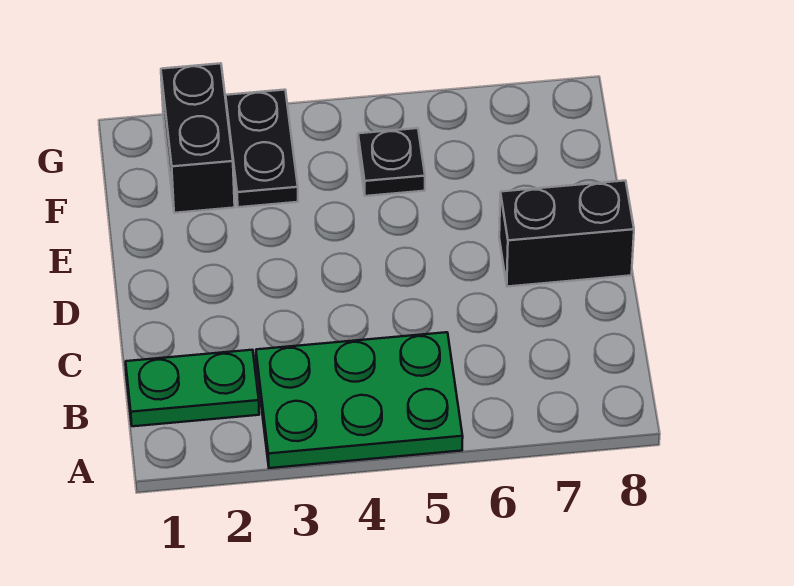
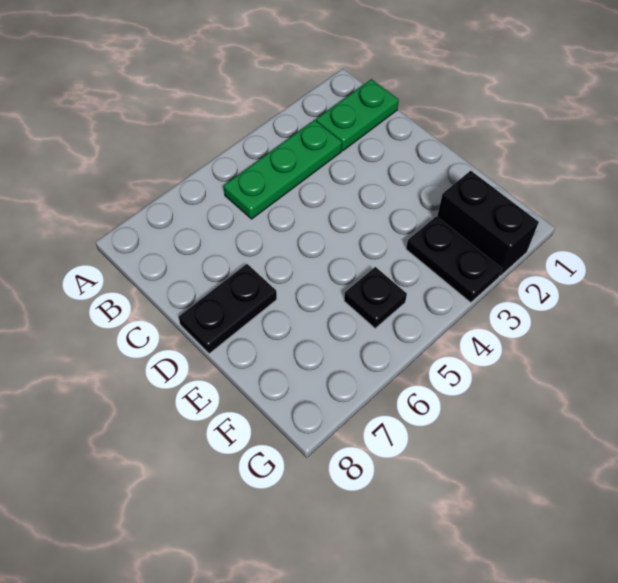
green 2x3 plate [256,332,463,468] -> green 1x3 plate [224,120,342,219]
black 1x2 brick [499,181,634,287] -> black 1x2 plate [179,264,277,354]

